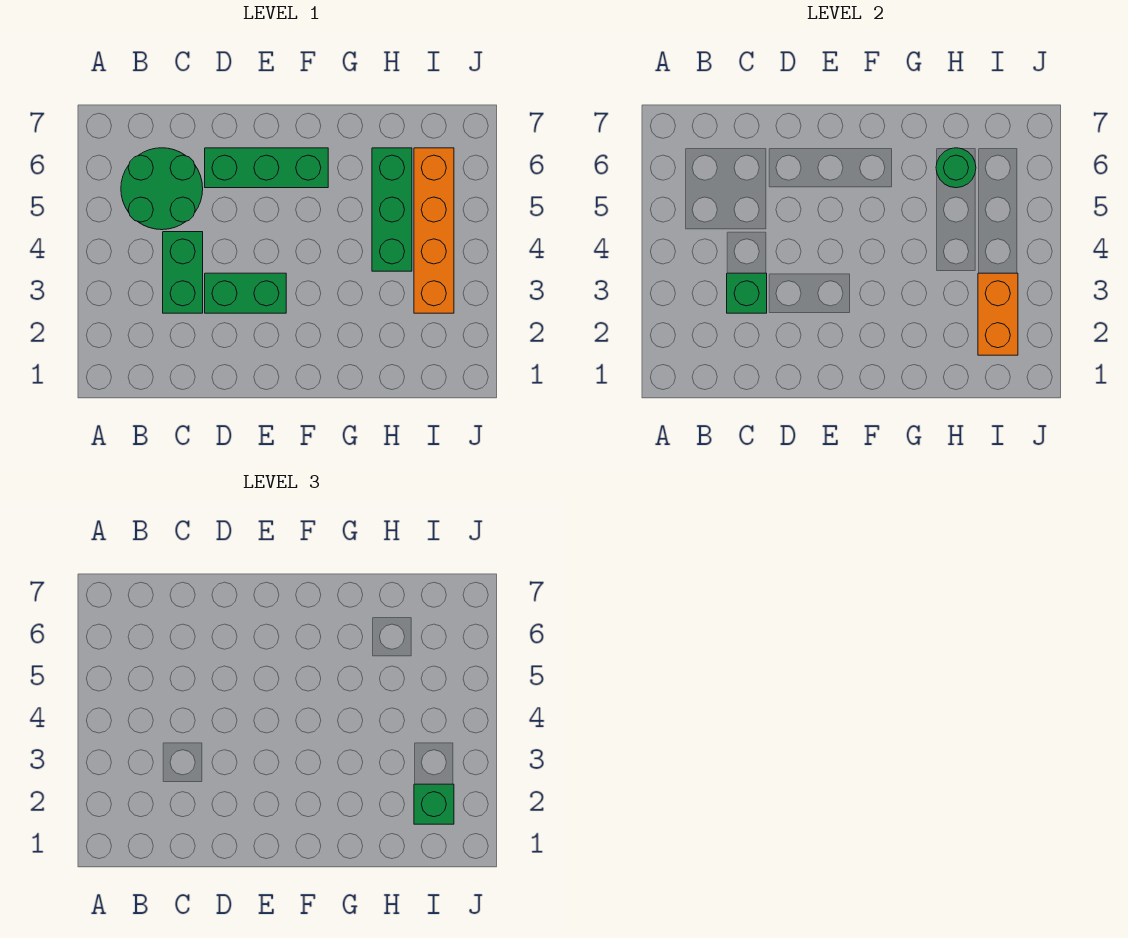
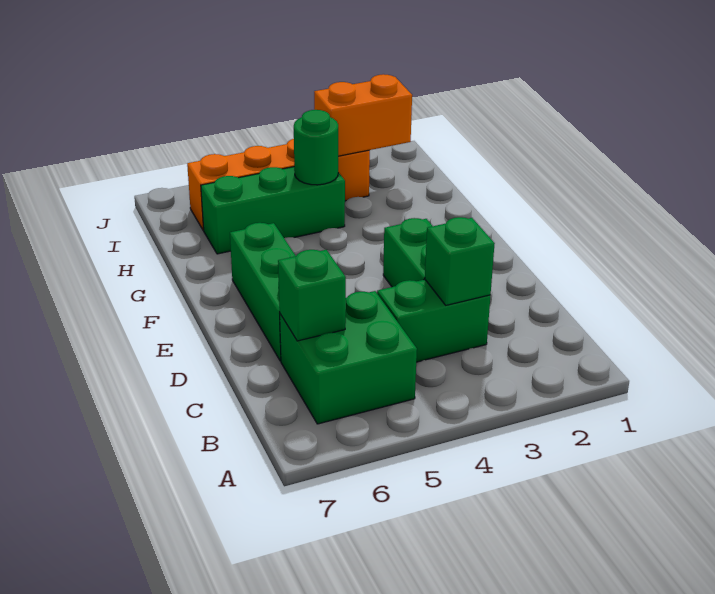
green 2x2 round brick [121,148,203,230] -> green 2x2 brick [280,291,417,424]
green 1x1 round brick [936,148,976,188] -> green 1x1 round brick moved to [294,110,339,185]
green 1x1 brick [414,784,454,824] -> green 1x1 brick moved to [278,250,346,341]

